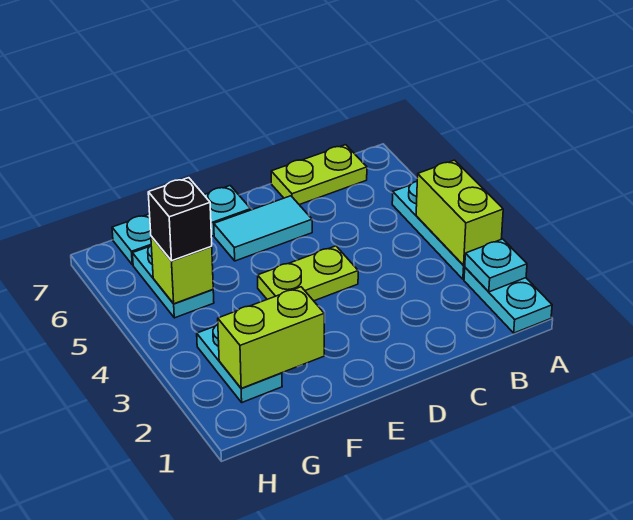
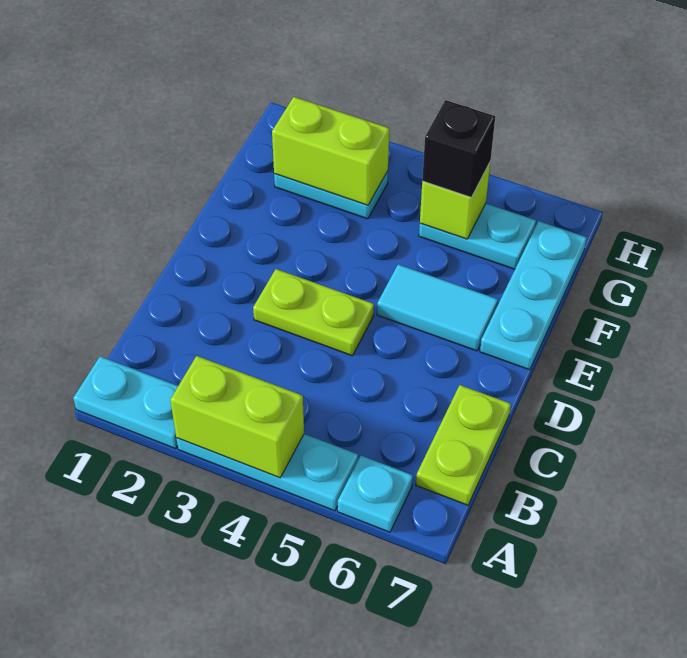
cyan 1x1 plate [465,239,527,292] -> cyan 1x1 plate moved to [338,456,413,532]
lime 1x2 plate [258,246,358,301] -> lime 1x2 plate turned to [253,269,374,356]
cyan 1x2 tile [214,196,312,261] -> cyan 1x2 tile turned to [377,264,498,351]
lime 1x2 brick [218,287,324,388] -> lime 1x2 brick turned to [272,97,389,205]

